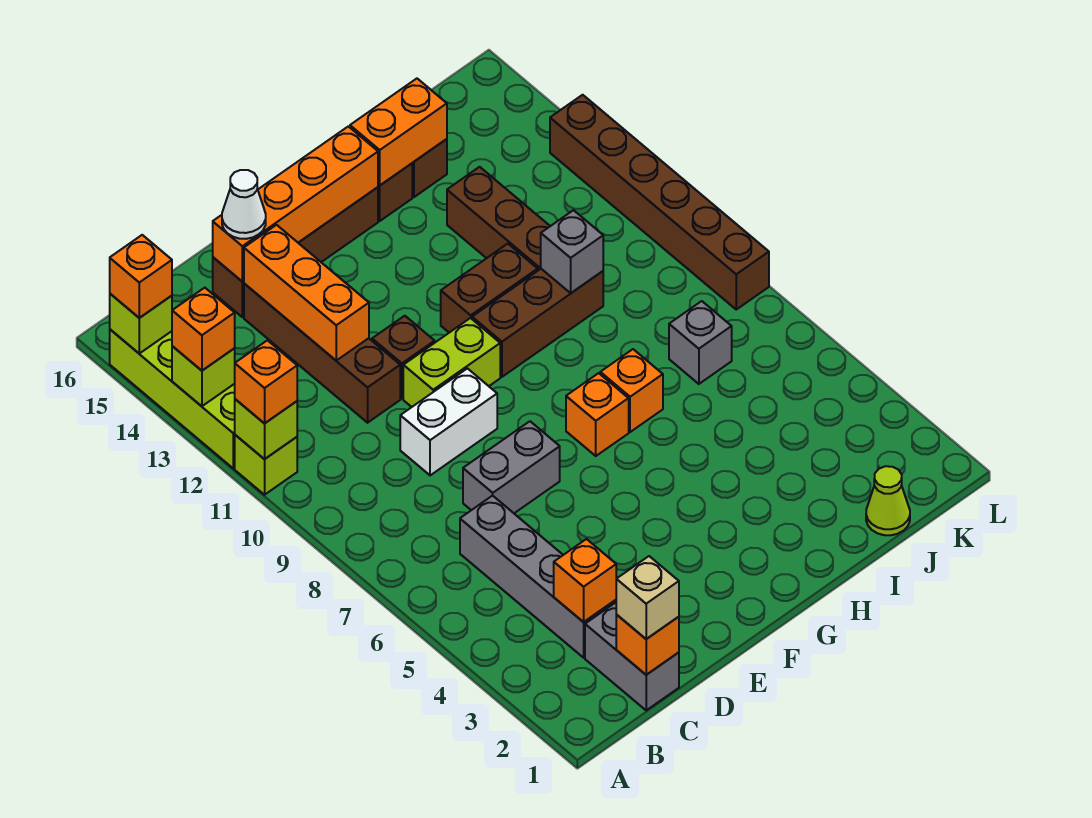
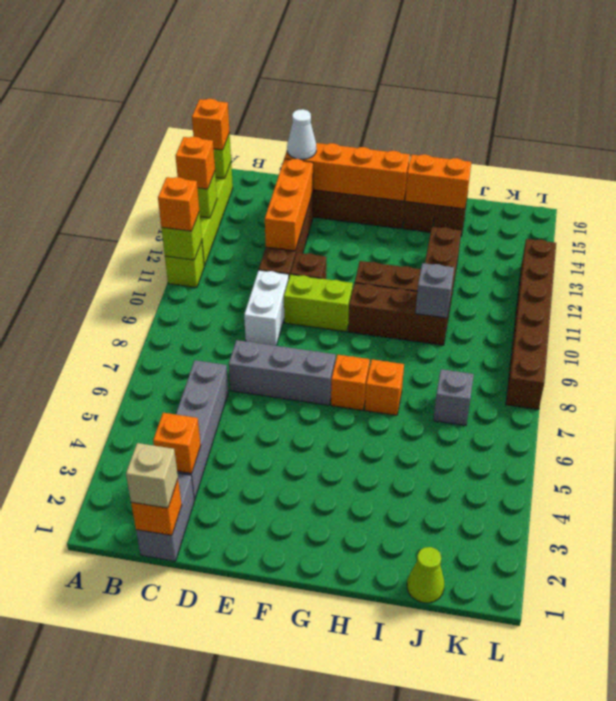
grey 1x2 brick [463,421,560,513] -> grey 1x3 brick [229,340,336,405]
white 1x2 brick [400,368,497,475] -> white 1x2 brick turned to [244,270,289,346]

